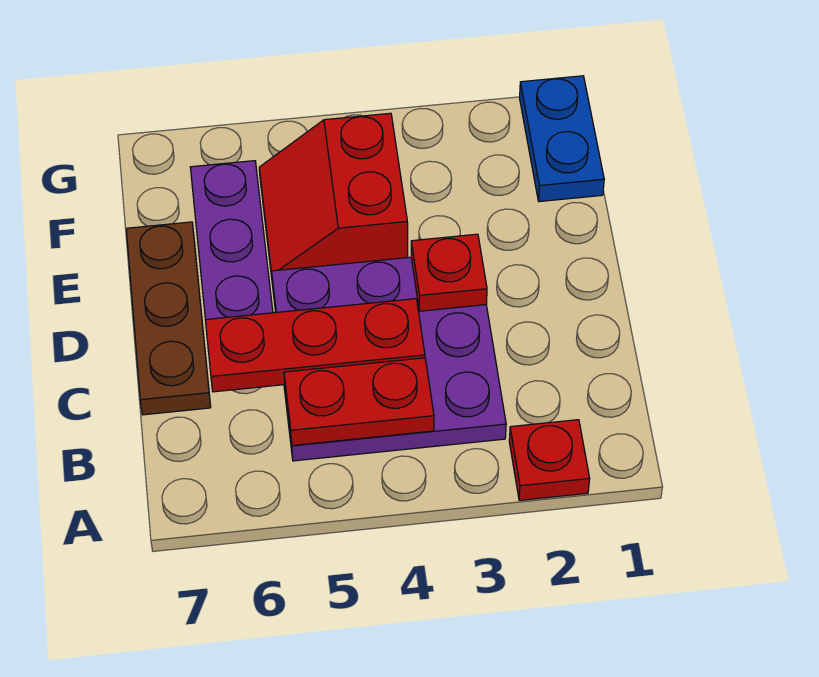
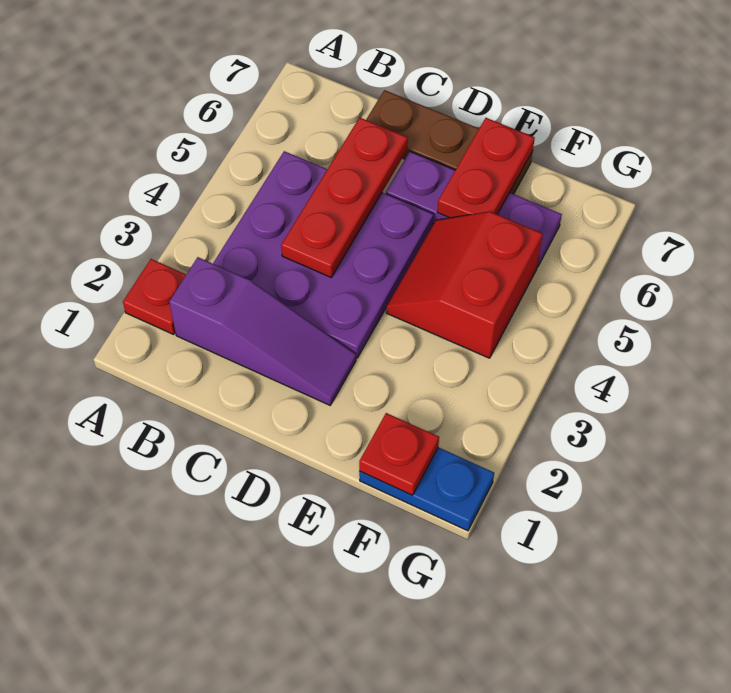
none -> purple 1x3 slope [169,257,356,405]
red 1x2 plate [284,358,434,445] -> red 1x2 plate moved to [437,118,535,218]
red 1x1 plate [411,234,487,311] -> red 1x1 plate moved to [359,413,439,495]
red 2x2 slope [259,113,408,277] -> red 2x2 slope turned to [386,212,543,358]

